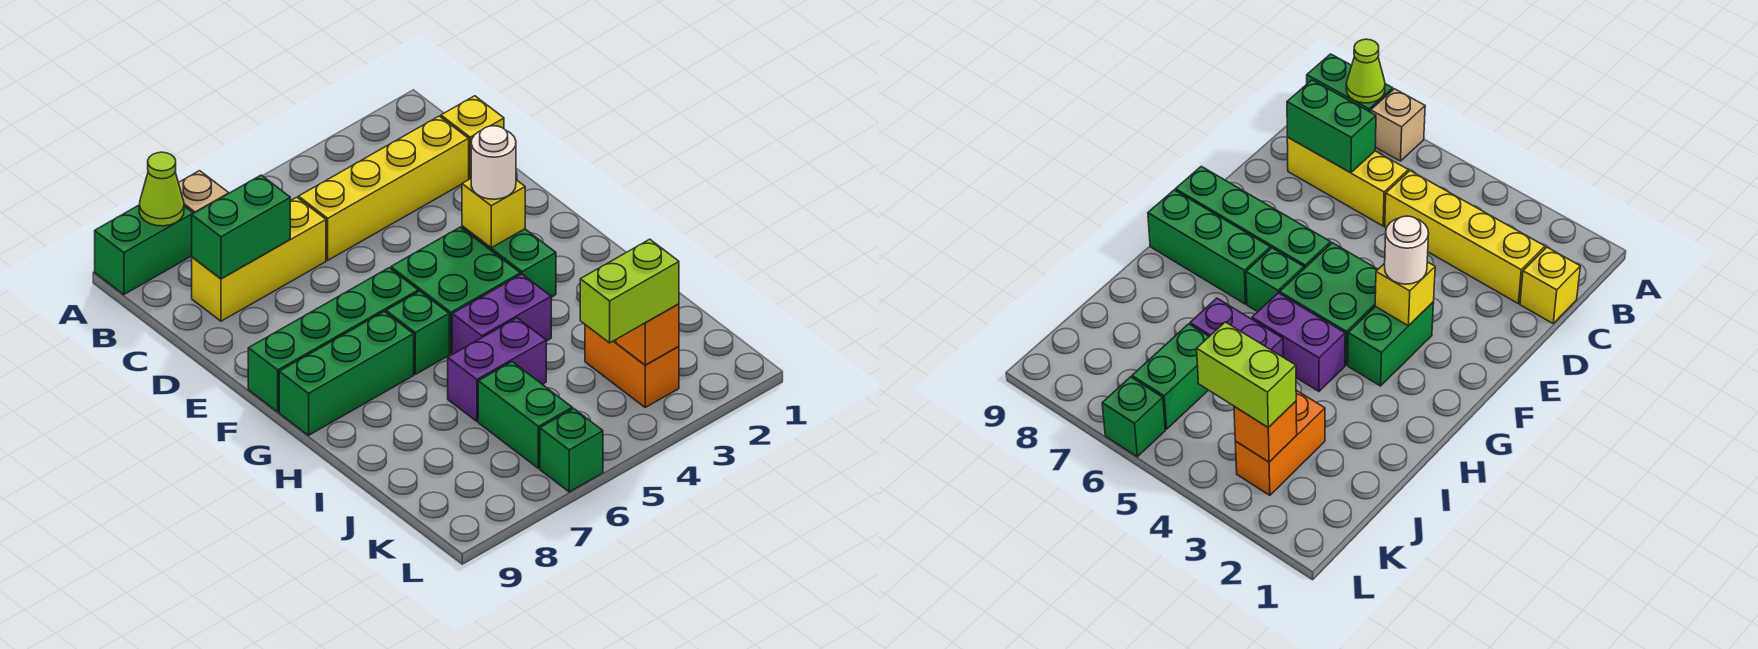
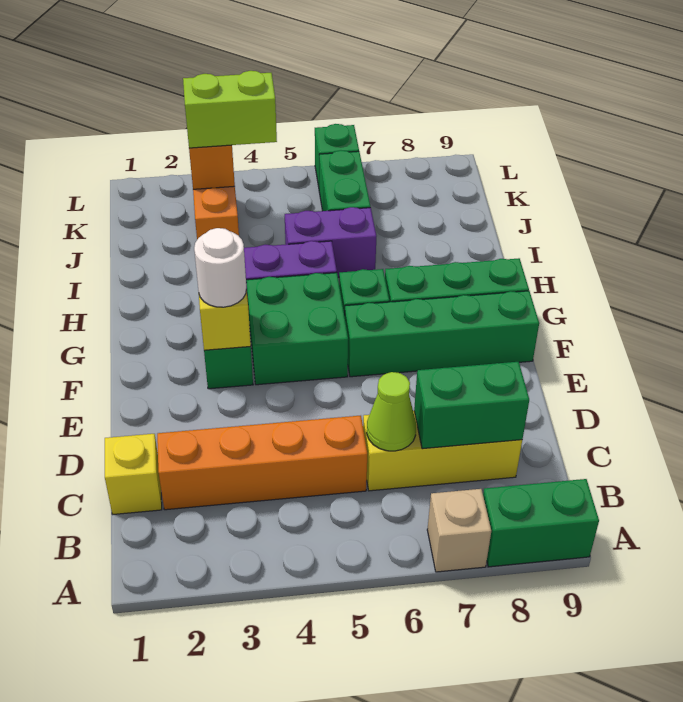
lime 1x1 cone [139,152,184,226] -> lime 1x1 cone moved to [367,372,416,451]
yellow 1x4 brick [299,116,469,260] -> orange 1x4 brick [157,416,367,510]

